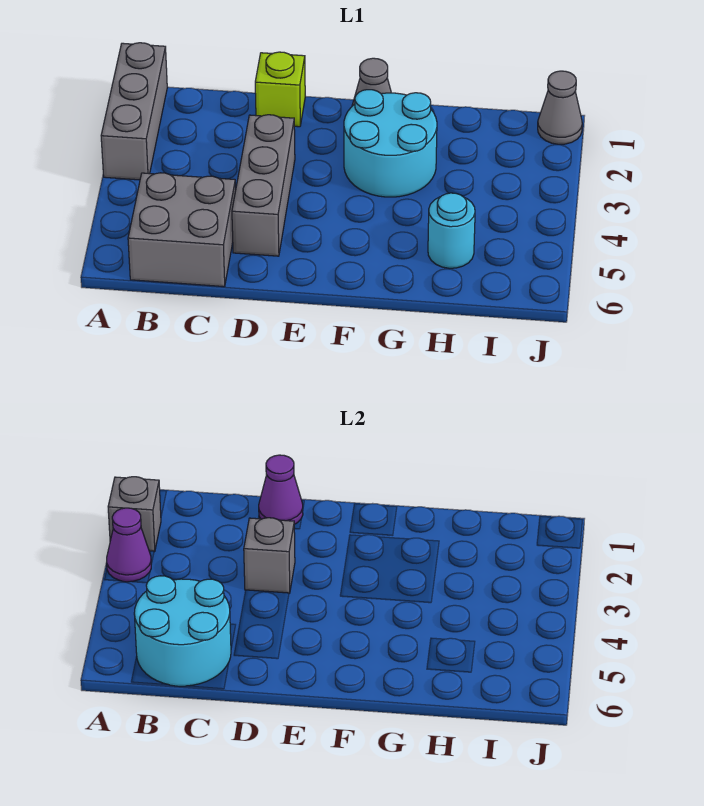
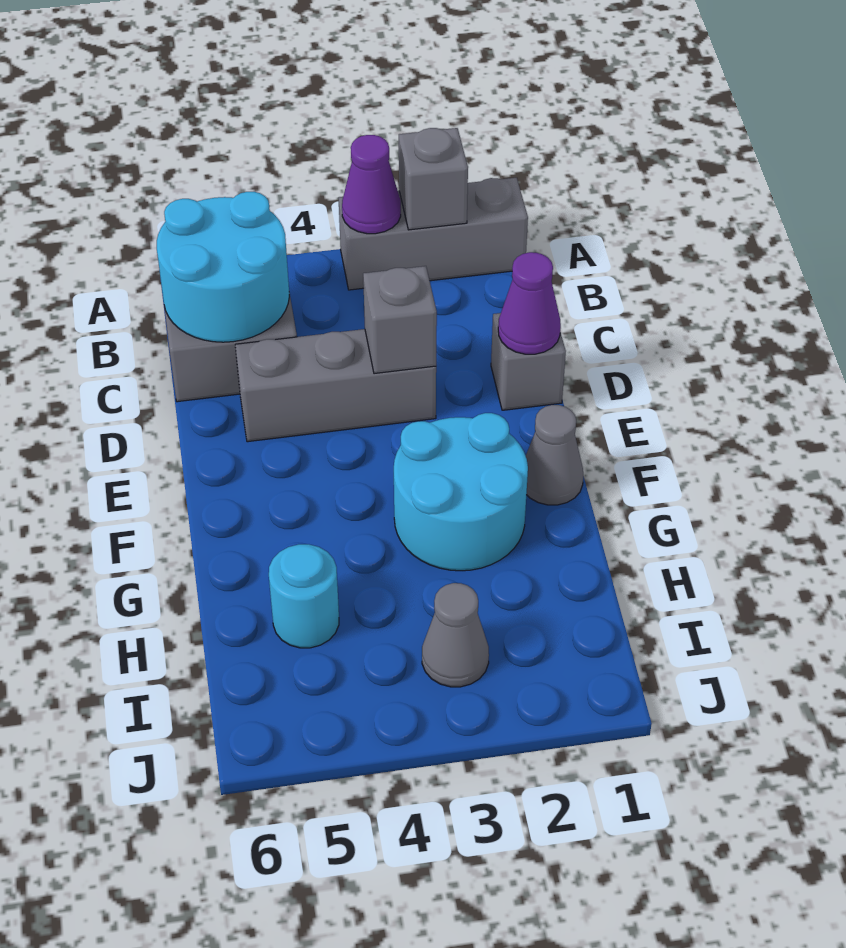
lime 1x1 brick [255,52,305,127] -> grey 1x1 brick [491,313,566,410]
grey 1x1 cone [538,71,582,144] -> grey 1x1 cone moved to [422,583,489,687]

